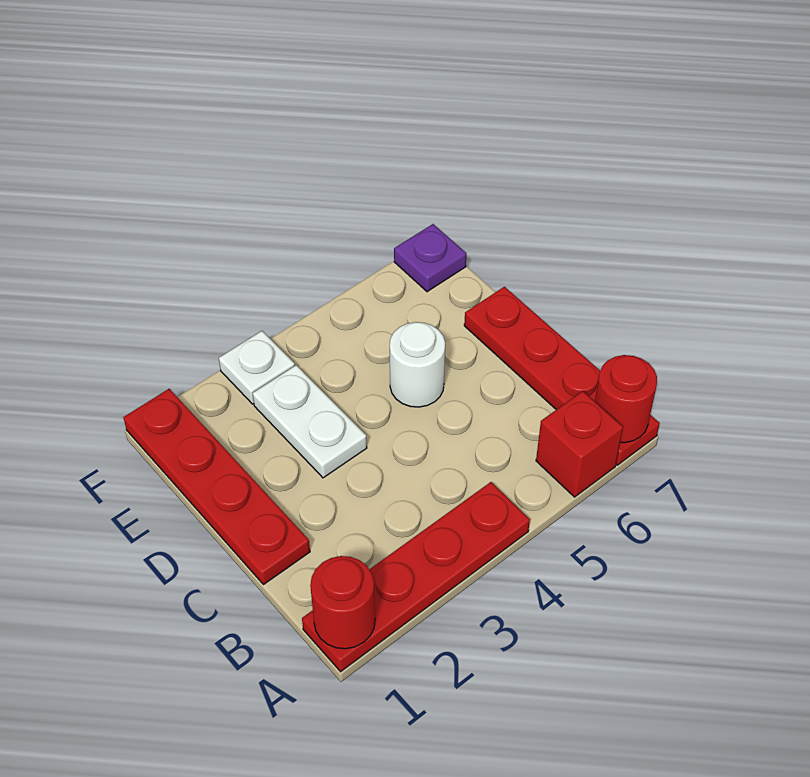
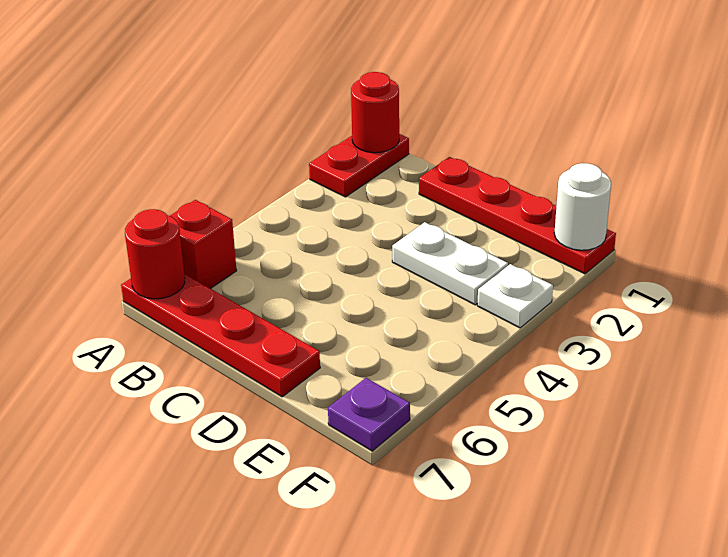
red 1x4 plate [302,482,530,672] -> red 1x2 plate [309,134,409,197]
white 1x1 round brick [390,322,445,407] -> white 1x1 round brick moved to [554,163,611,250]

